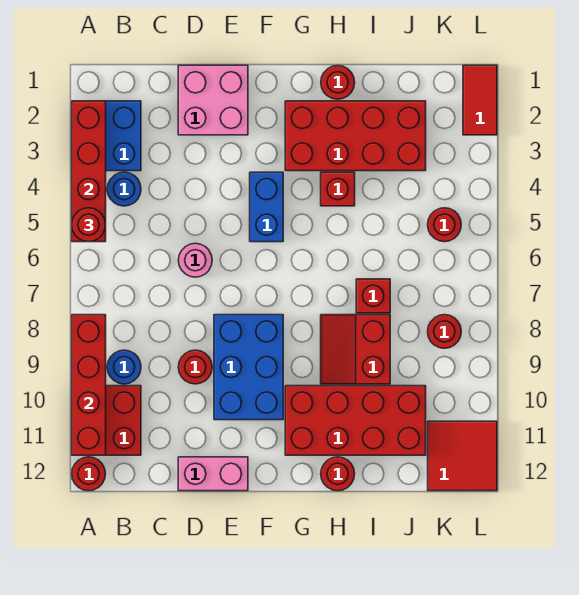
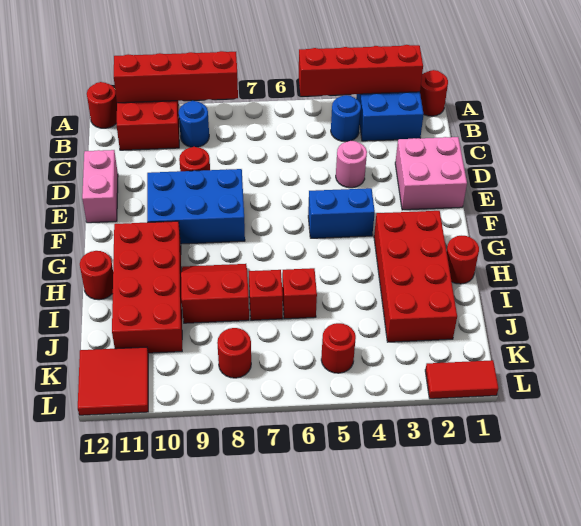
red 1x1 round brick [72,208,106,242] -> red 1x1 round brick moved to [420,70,448,116]
pink 1x1 round brick [178,243,212,277] -> pink 1x1 round brick moved to [336,141,367,188]
red 1x1 brick [321,172,355,206] -> red 1x1 brick moved to [282,268,317,319]

